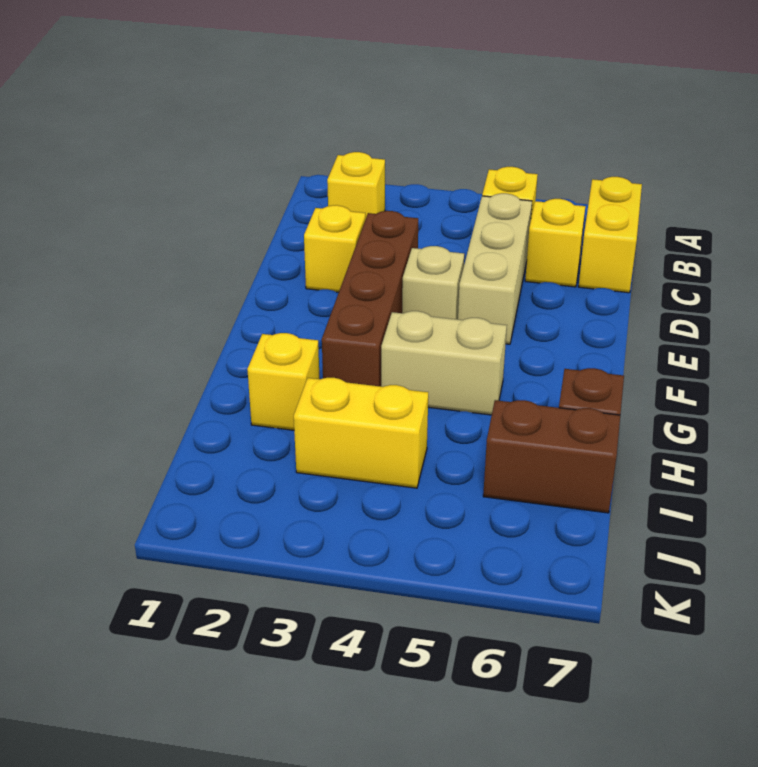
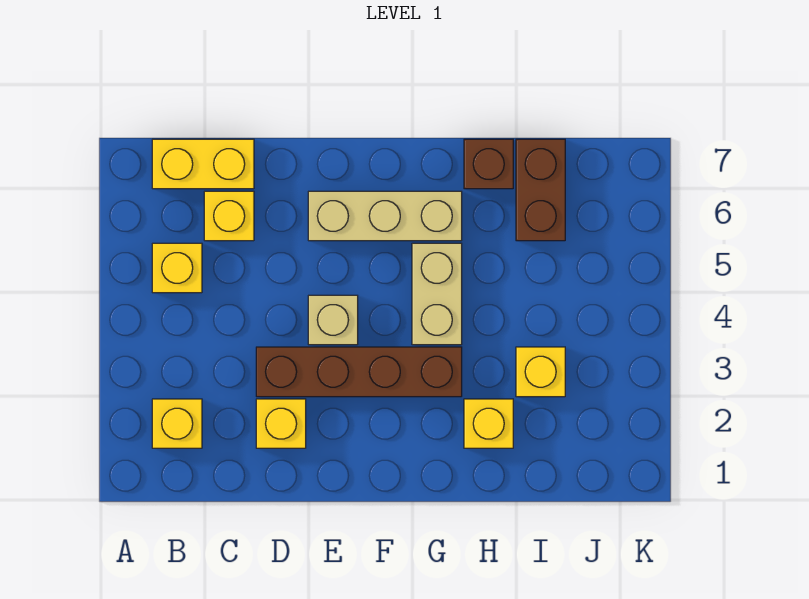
tan 1x3 brick [458,193,532,344] -> tan 1x3 brick moved to [308,191,462,241]
yellow 1x2 brick [294,378,428,488] -> yellow 1x1 brick [516,347,565,397]

